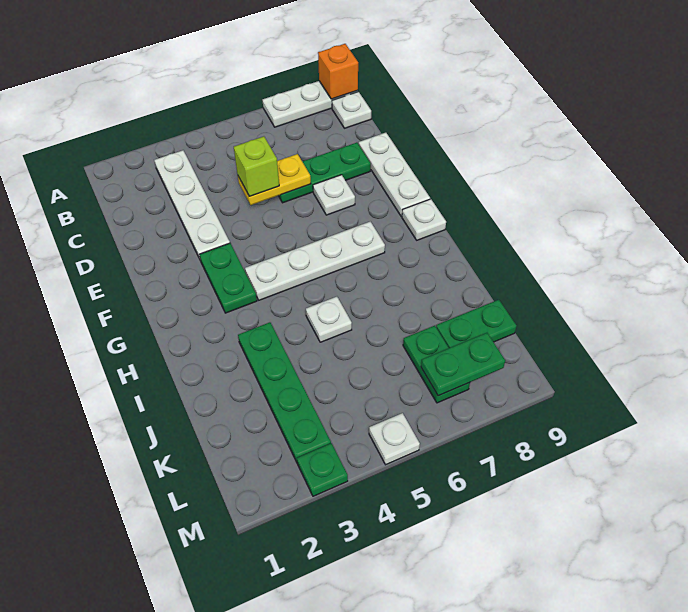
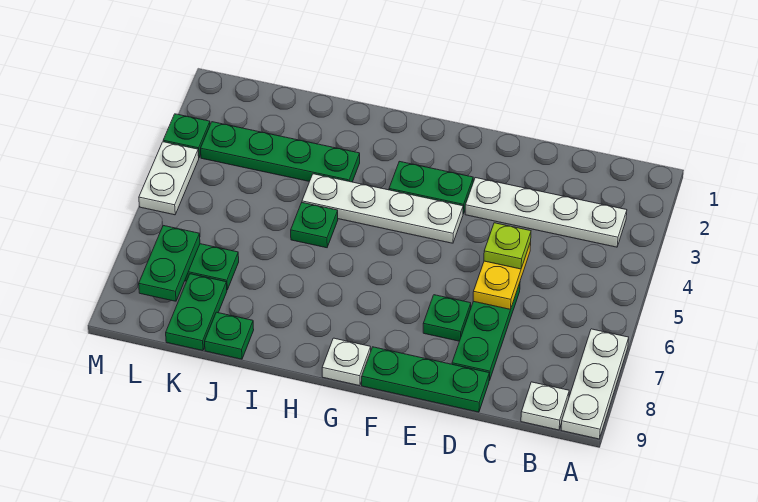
orange 1x1 brick [318,44,358,99] -> none
lime 1x1 brick [234,136,279,196] -> lime 1x1 plate [484,223,531,269]
white 1x3 plate [359,133,430,216] -> green 1x3 plate [362,347,489,412]
white 1x1 plate [313,175,355,215] -> green 1x1 plate [423,295,471,341]
white 1x4 plate [245,221,385,300] -> white 1x4 plate turned to [302,174,463,243]
white 1x1 plate [306,297,352,342] -> green 1x1 plate [291,203,338,248]
none -> green 1x1 plate [205,312,254,359]
white 1x1 plate [369,413,420,465] -> white 1x2 plate [139,142,199,215]

